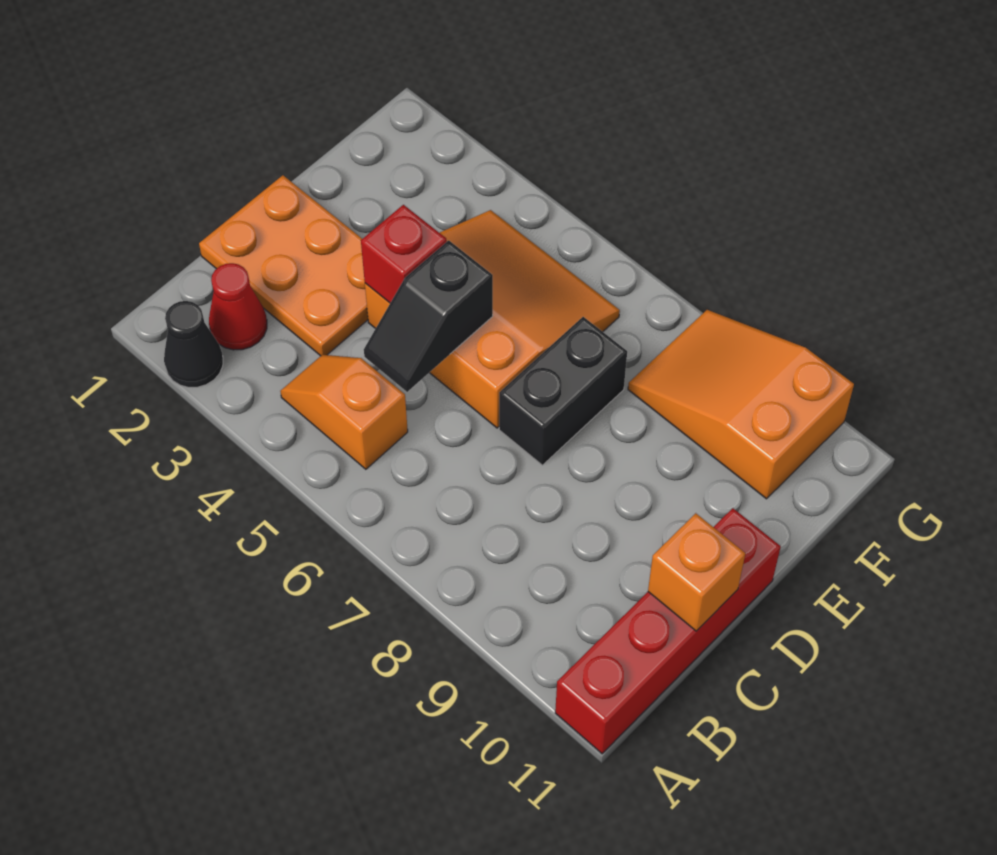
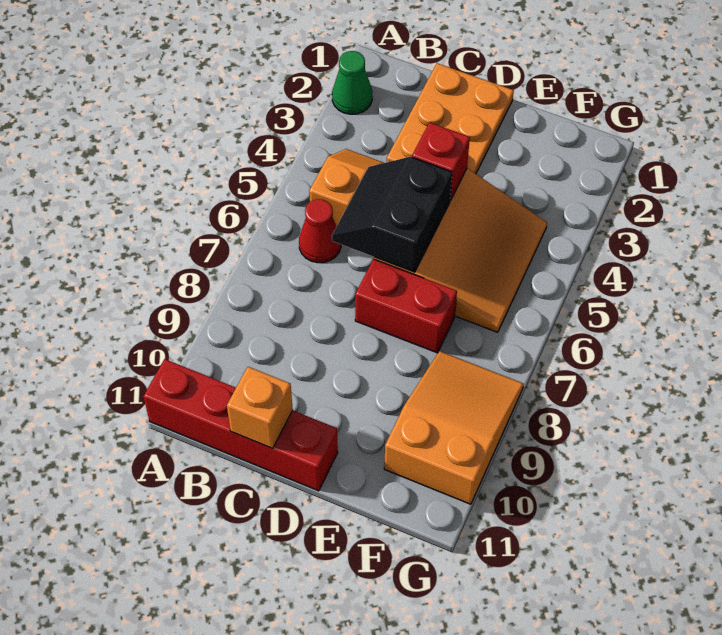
black 1x1 cone [164,301,223,387] -> green 1x1 cone [332,51,372,114]
red 1x1 cone [209,263,267,350] -> red 1x1 cone moved to [299,199,341,263]
black 1x2 slope [364,240,493,392] -> black 2x2 slope [332,157,452,272]
black 1x2 brick [499,317,627,465] -> red 1x2 brick [355,259,457,353]

